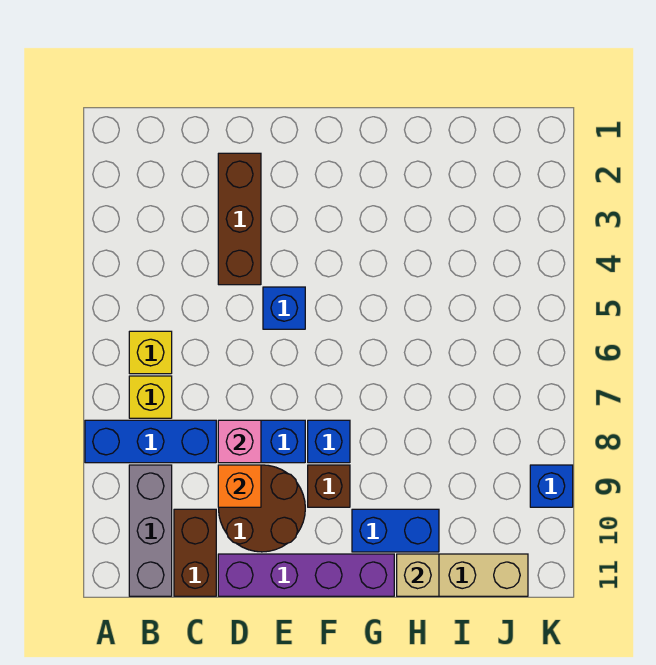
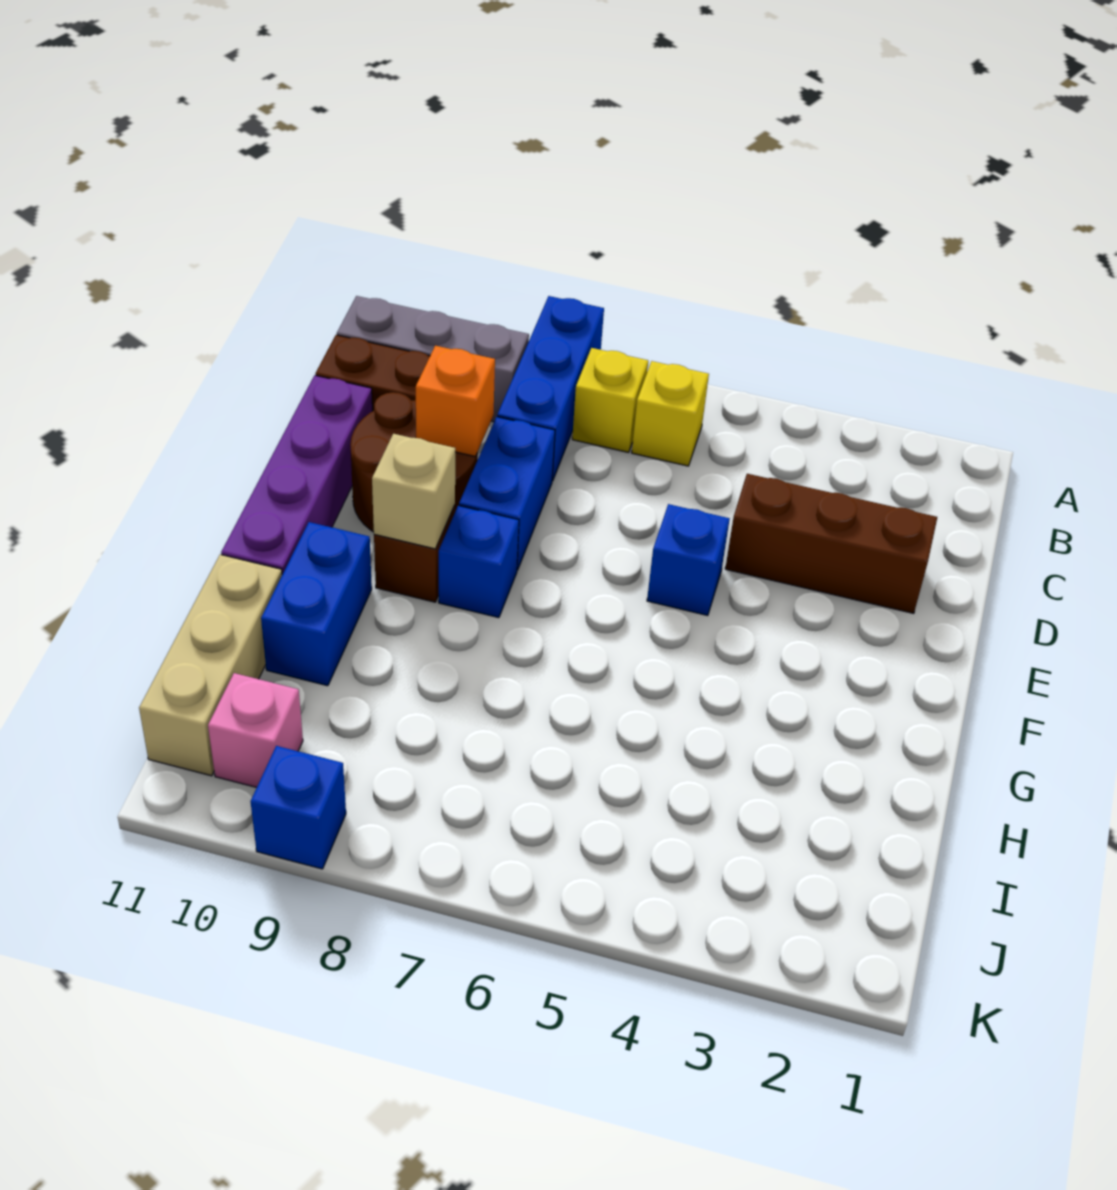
pink 1x1 brick [218,420,261,463] -> pink 1x1 brick moved to [208,673,303,787]
tan 1x1 brick [397,554,439,596] -> tan 1x1 brick moved to [372,434,455,549]

